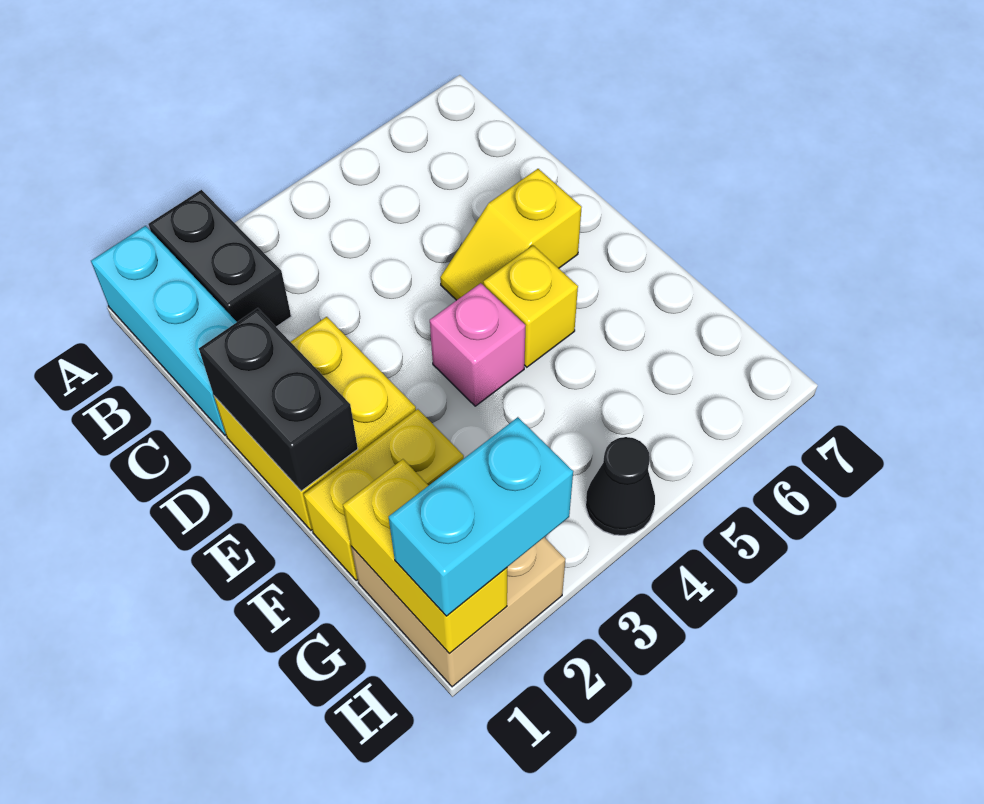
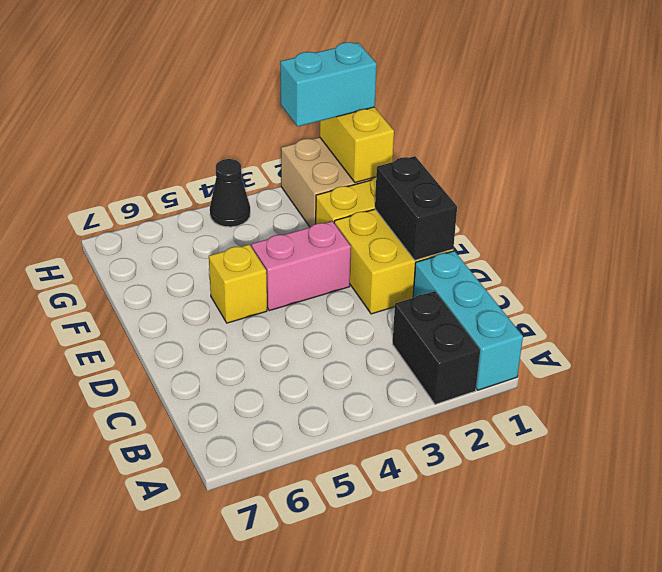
yellow 1x2 slope [440,169,582,300] -> none
pink 1x1 brick [430,283,526,406] -> pink 1x2 brick [251,221,351,311]

